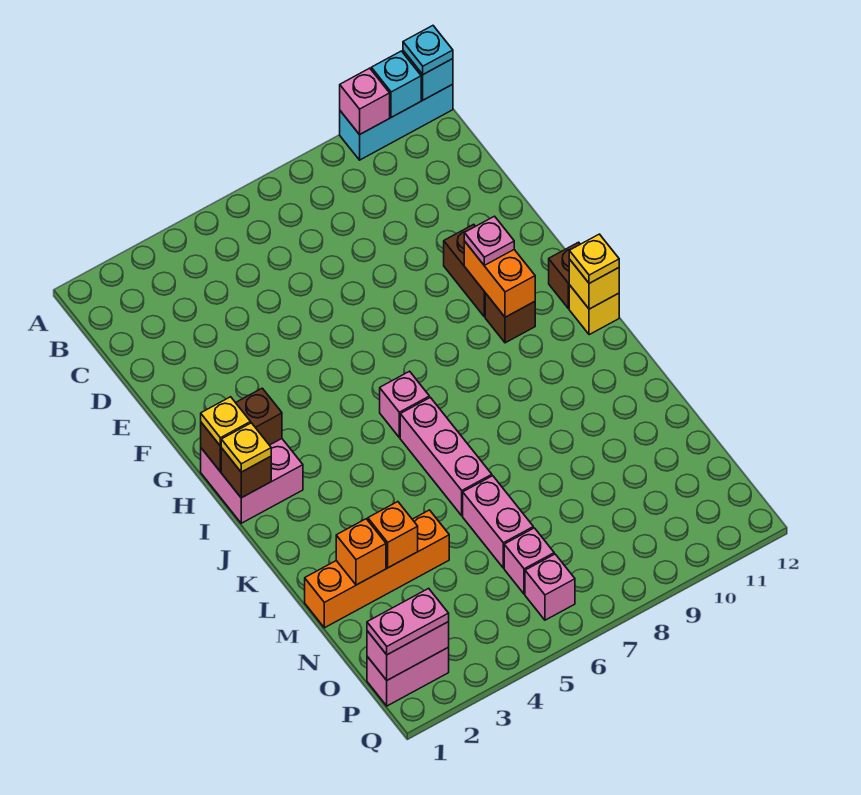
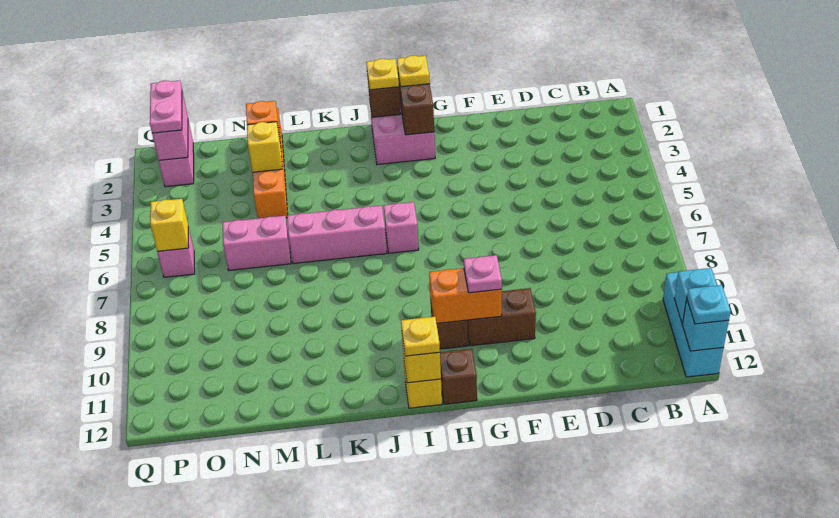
pink 1x1 brick [340,68,390,135] -> none
orange 1x1 brick [368,502,418,568] -> yellow 1x1 brick [247,122,282,172]
pink 1x1 brick [504,528,554,594] -> none
none -> yellow 1x1 brick [150,199,189,252]

